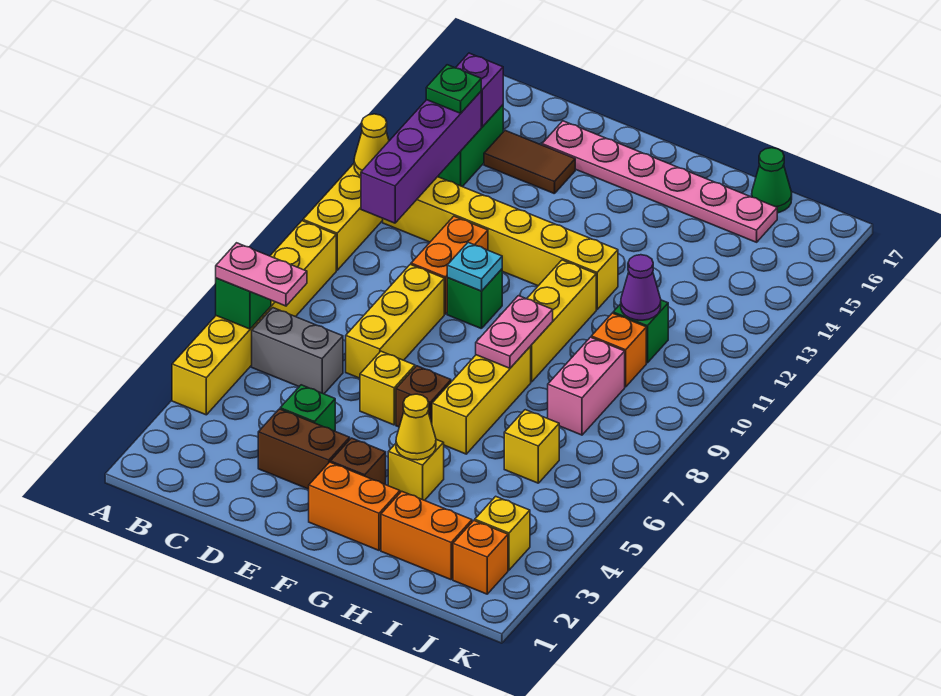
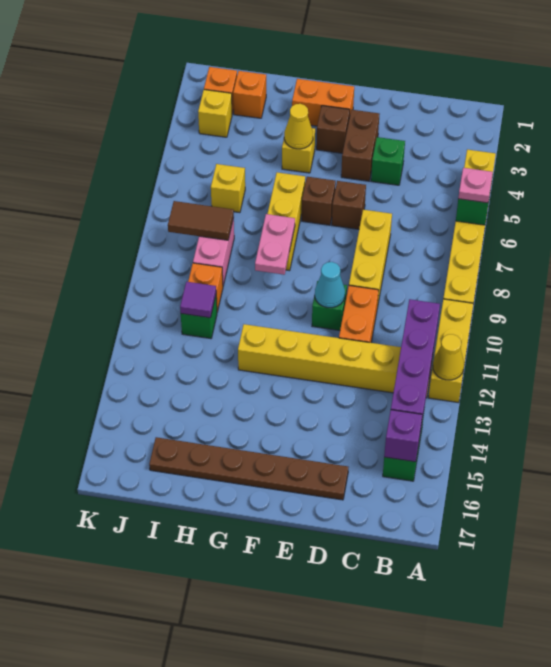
pink 1x2 plate [216,243,307,306] -> pink 1x1 plate [458,168,493,203]
grey 1x2 brick [252,308,343,394] -> none
green 1x1 plate [426,65,481,113] -> none
brown 1x2 tile [484,130,575,194] -> brown 1x2 tile moved to [168,201,234,240]
brown 1x2 brick [258,409,350,489] -> brown 1x2 brick turned to [341,110,379,181]
pink 1x6 plate [542,121,777,242] -> brown 1x6 plate [149,437,348,500]
yellow 1x1 brick [360,351,415,425] -> brown 1x1 brick [332,181,366,229]
cyan 1x1 plate [447,242,502,291] -> cyan 1x1 cone [315,262,345,308]
yellow 1x3 brick [527,260,596,382] -> none
orange 1x2 brick [381,491,472,580] -> orange 1x1 brick [233,71,266,118]
purple 1x1 cone [621,255,661,320] -> purple 1x1 tile [180,282,216,318]
green 1x1 cone [752,148,792,213] -> none

